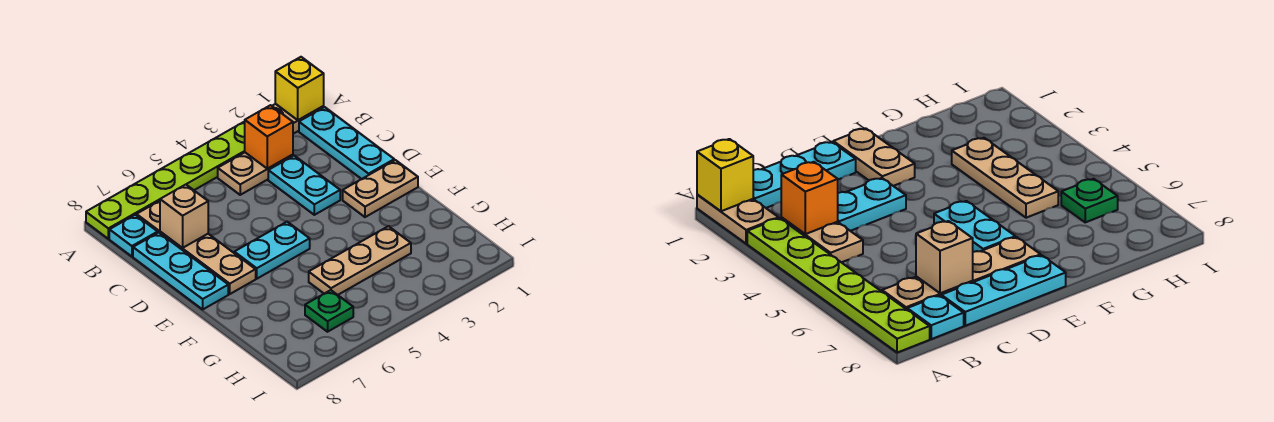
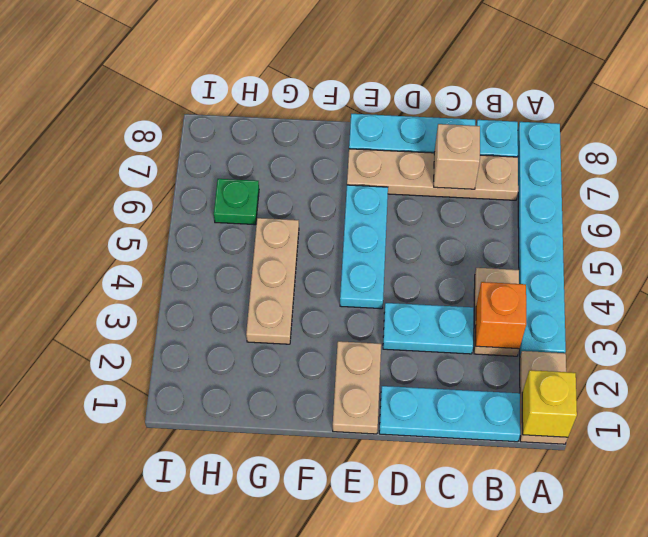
lime 1x6 plate [86,121,245,239] -> cyan 1x6 plate [518,122,566,355]
cyan 1x2 plate [234,222,310,279] -> cyan 1x3 plate [340,185,388,309]

